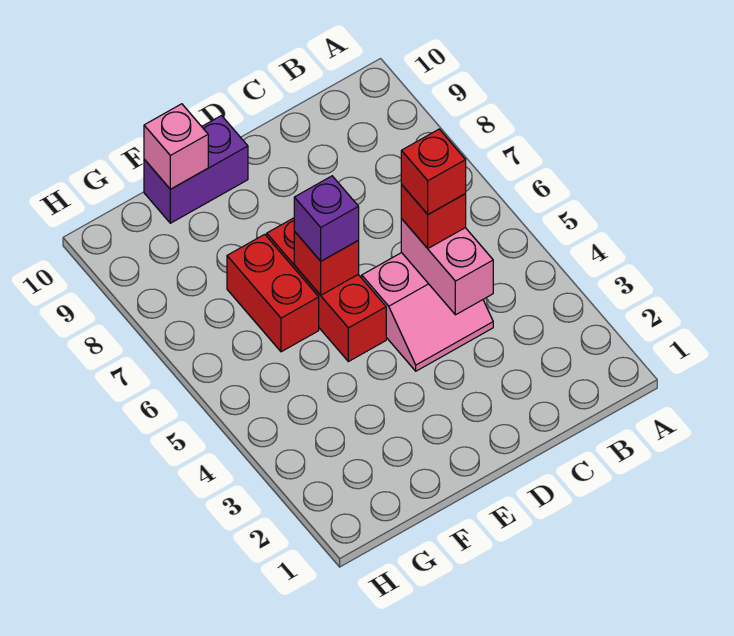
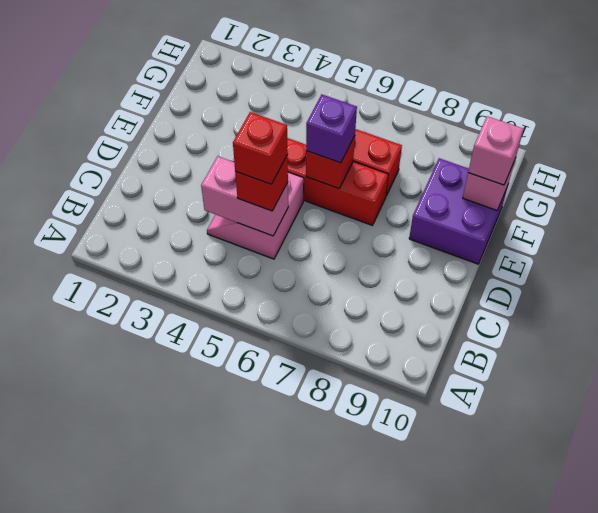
purple 1x2 brick [144,116,248,223] -> purple 2x2 brick [409,158,508,264]
none -> pink 1x1 brick [468,116,523,185]

